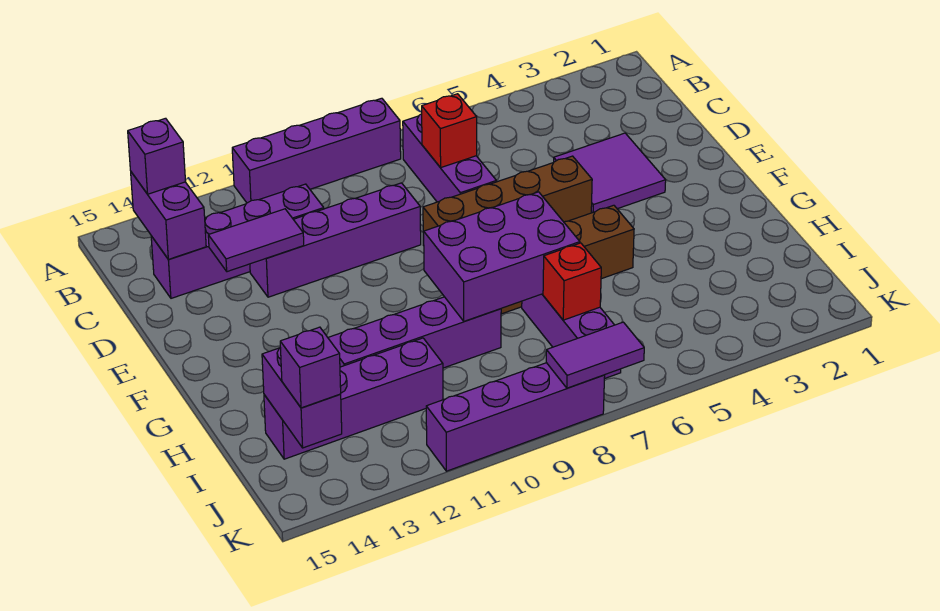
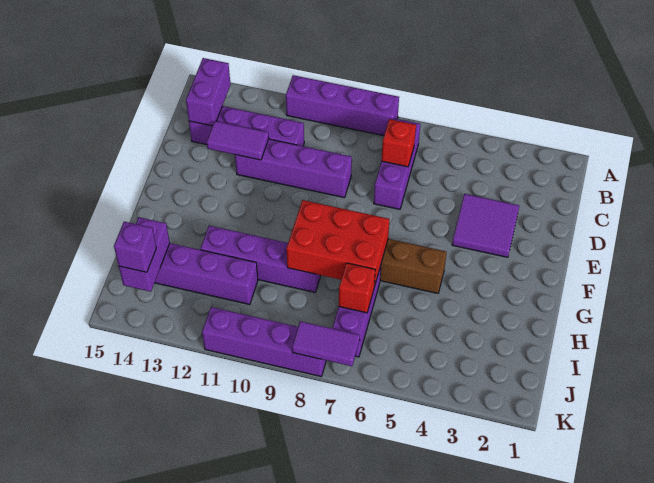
purple 1x1 brick [128,118,186,194] -> none
brown 1x4 brick [423,156,592,246] -> none
purple 2x3 brick [424,192,580,321] -> red 2x3 brick [286,200,389,287]

